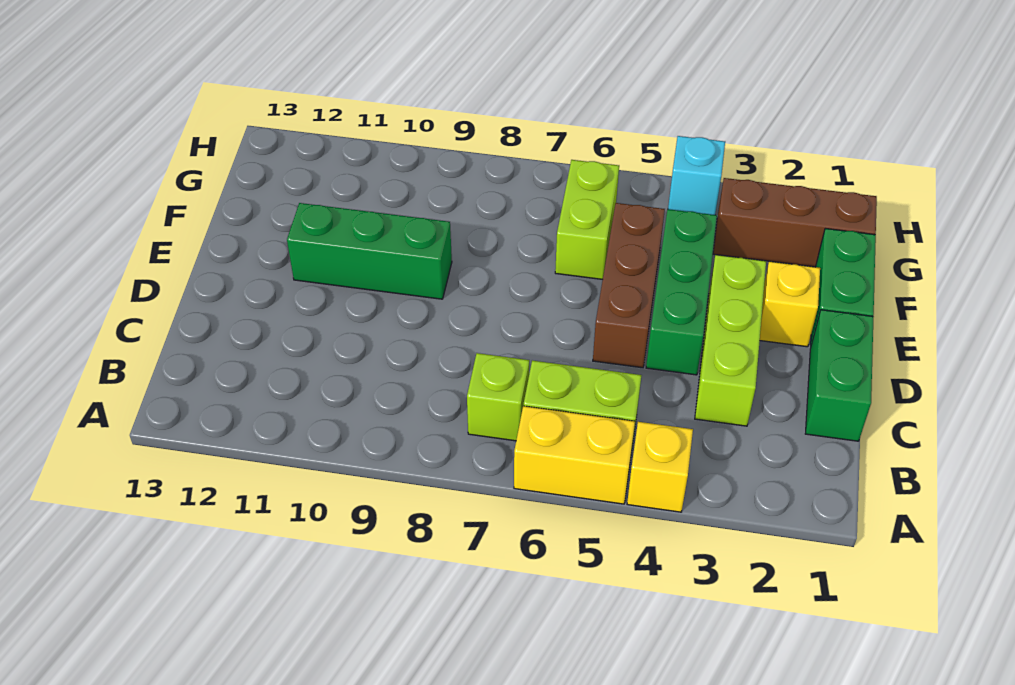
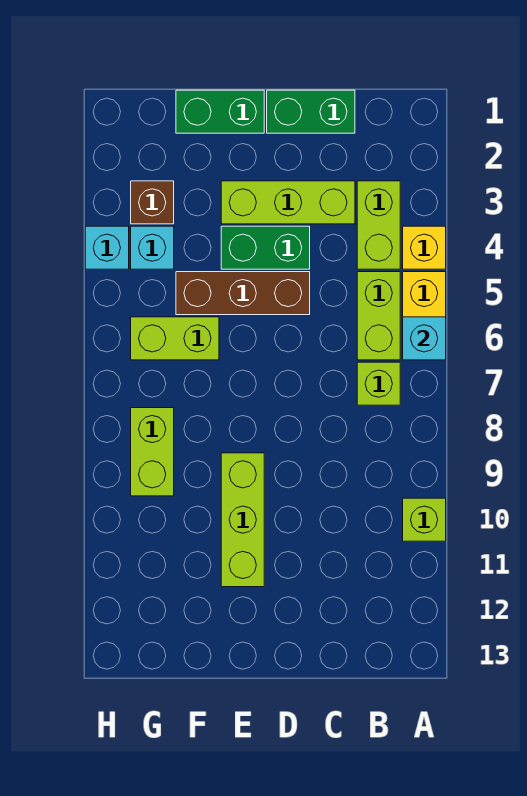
none -> cyan 1x1 brick [403,317,446,360]
none -> lime 1x1 brick [403,498,446,541]
none -> lime 1x2 brick [357,181,400,269]
green 1x3 brick [646,209,717,375] -> green 1x2 brick [221,226,310,269]
yellow 1x1 brick [760,261,820,347] -> none
green 1x3 brick [287,203,452,299] -> lime 1x3 brick [221,453,264,587]
brown 1x3 brick [713,178,877,267] -> brown 1x1 brick [131,181,174,224]
none -> cyan 1x1 brick [131,226,174,269]
none -> lime 1x2 brick [131,408,174,496]

